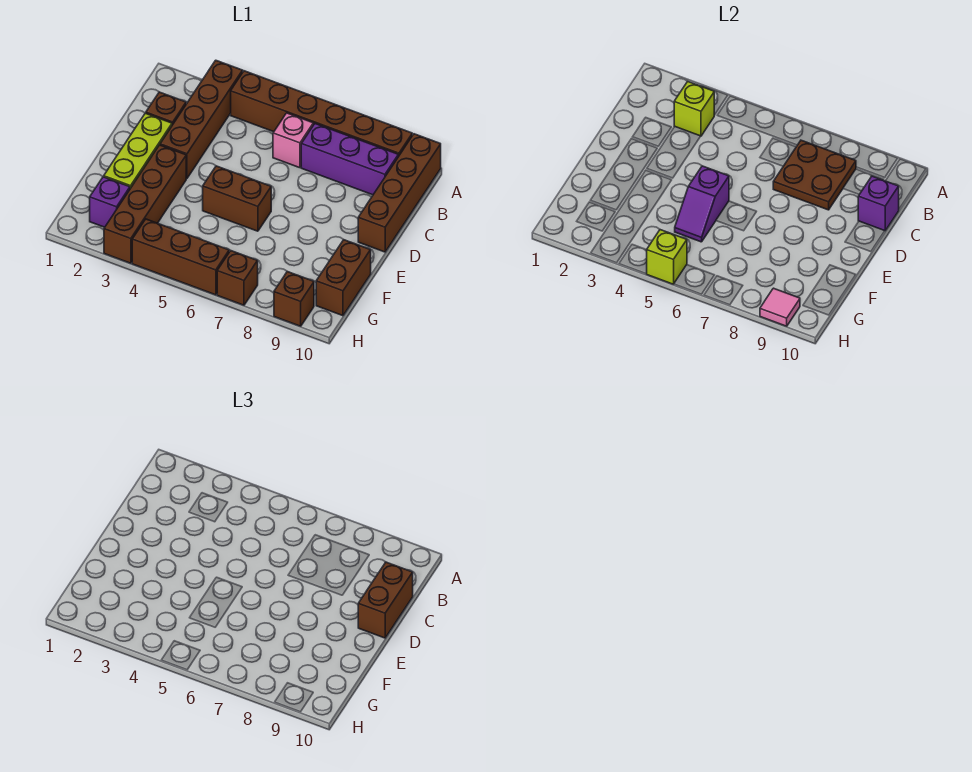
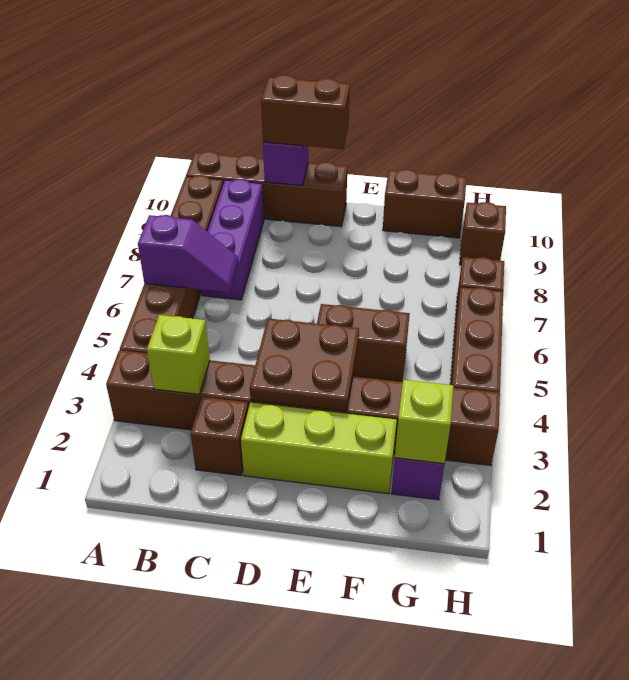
pink 1x1 brick [273,113,313,168] -> none
brown 2x2 plate [773,140,856,210] -> brown 2x2 plate moved to [250,318,359,411]
brown 1x2 brick [203,166,271,231] -> brown 1x2 brick turned to [317,304,410,382]
purple 1x2 slope [675,166,729,242] -> purple 1x2 slope moved to [138,215,238,292]
lime 1x1 brick [647,230,687,284] -> lime 1x1 brick moved to [395,380,453,464]
pink 1x1 tile [760,288,800,326] -> none

